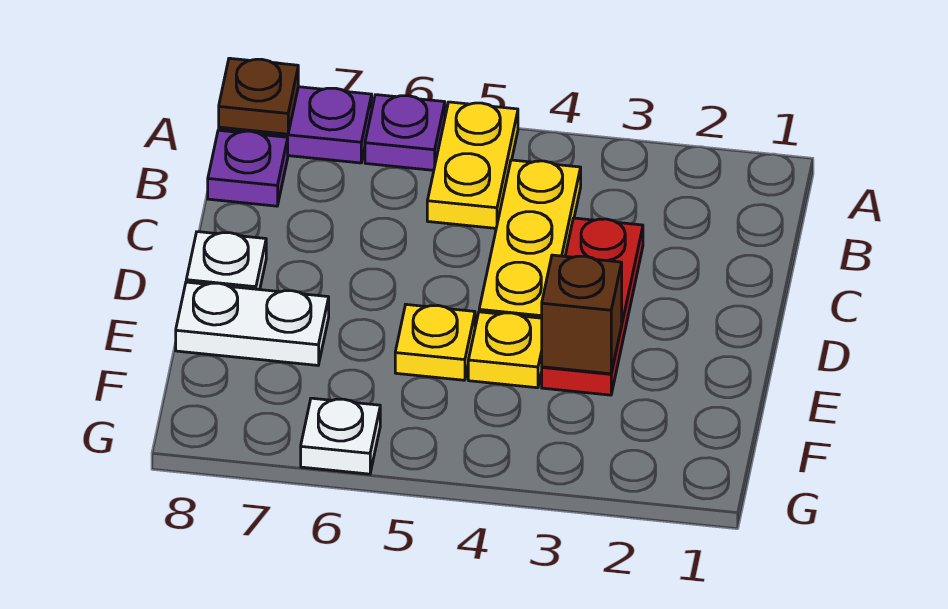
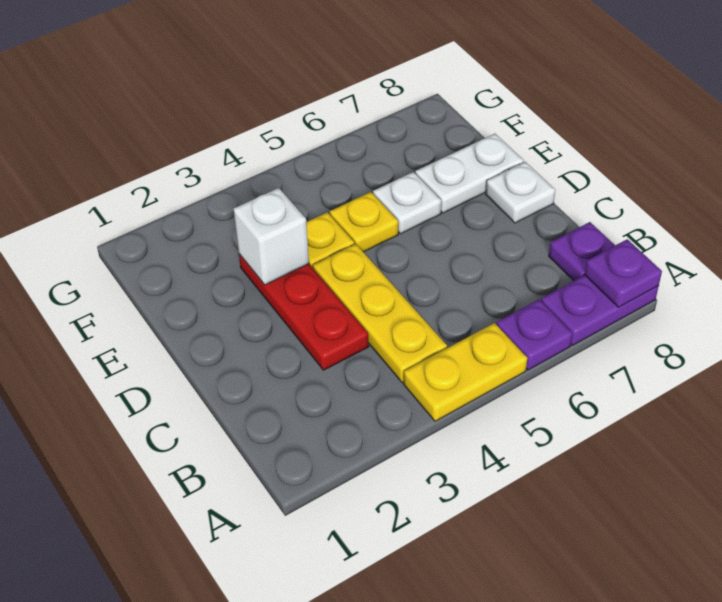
yellow 1x2 plate [427,102,518,228] -> yellow 1x2 plate turned to [404,323,527,421]
brown 1x1 plate [219,58,298,134] -> purple 1x1 plate [585,239,662,307]
brown 1x1 brick [542,255,622,374] -> white 1x1 brick [234,188,309,285]
white 1x1 plate [301,398,380,474] -> white 1x1 plate moved to [373,172,441,234]

